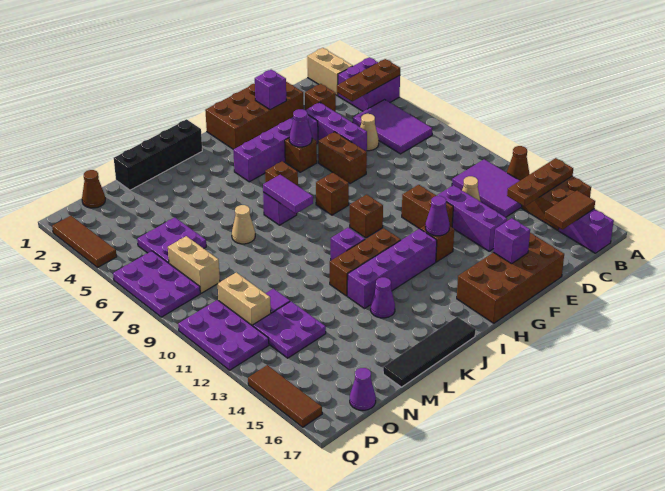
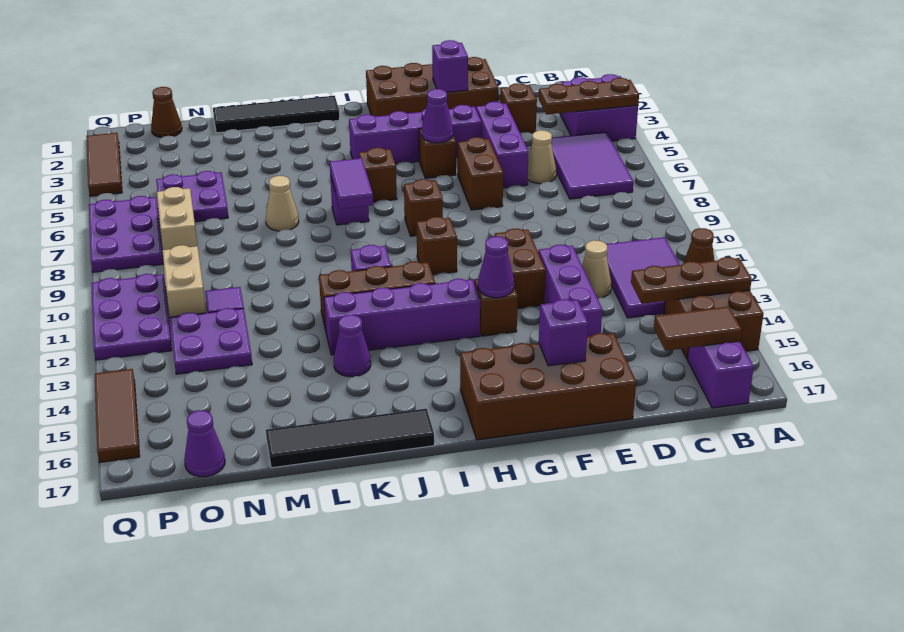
tan 1x2 brick [307,48,352,95] -> none
black 1x4 brick [114,119,202,190] -> black 1x4 tile [213,96,339,133]

